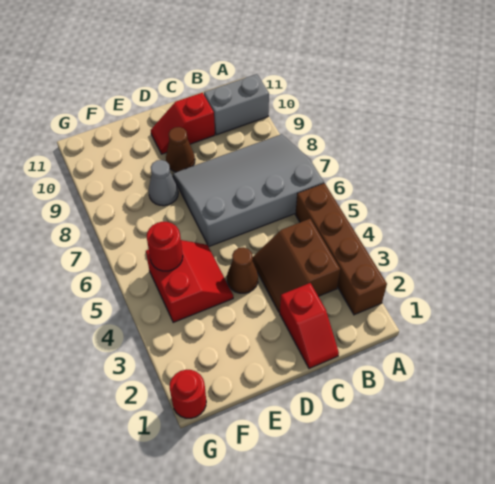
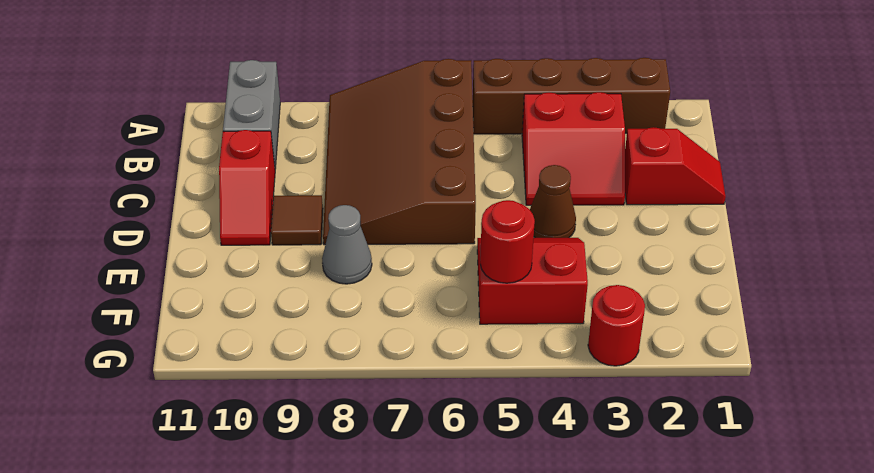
grey 3x4 slope [173,134,324,246] -> brown 3x4 slope [323,59,476,245]
brown 2x2 slope [253,219,340,312] -> red 2x2 slope [522,92,625,205]
brown 1x1 cone [166,127,195,172] -> brown 1x1 tile [271,195,323,245]
red 1x1 round brick [170,370,206,418] -> red 1x1 round brick moved to [588,285,645,366]

